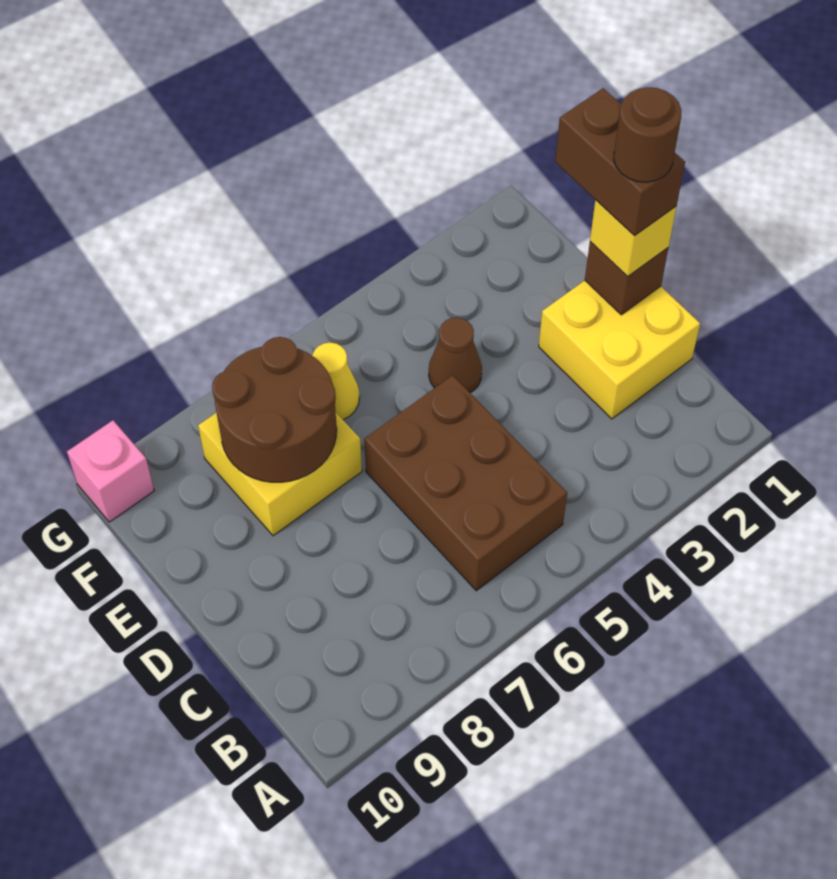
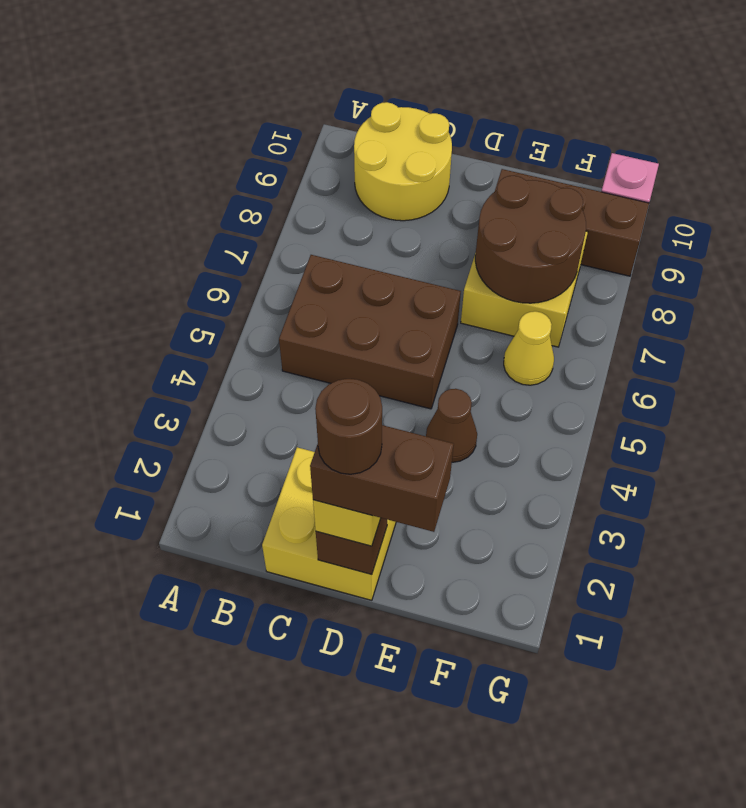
none -> yellow 2x2 round brick [354,102,452,221]
none -> brown 1x3 brick [495,169,649,276]

